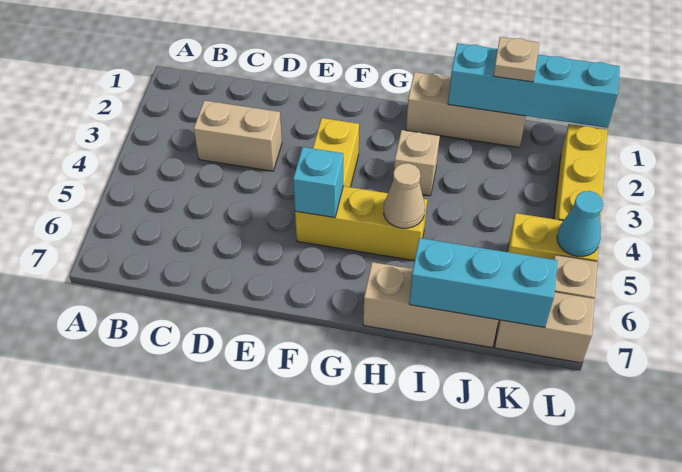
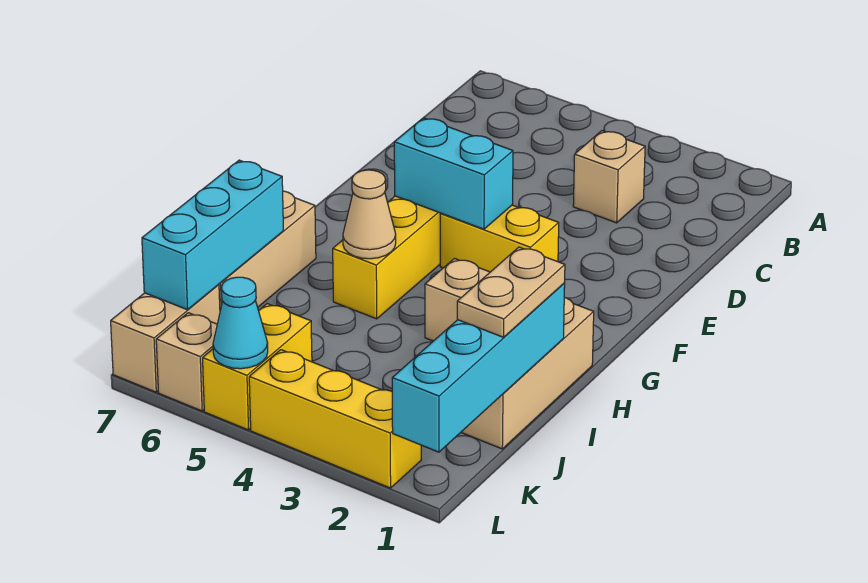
tan 1x2 brick [194,100,282,171] -> tan 1x1 brick [573,131,645,223]
cyan 1x1 brick [293,147,343,218] -> cyan 1x2 brick [394,118,513,229]
tan 1x1 plate [493,37,539,82] -> tan 1x2 plate [457,247,565,337]

